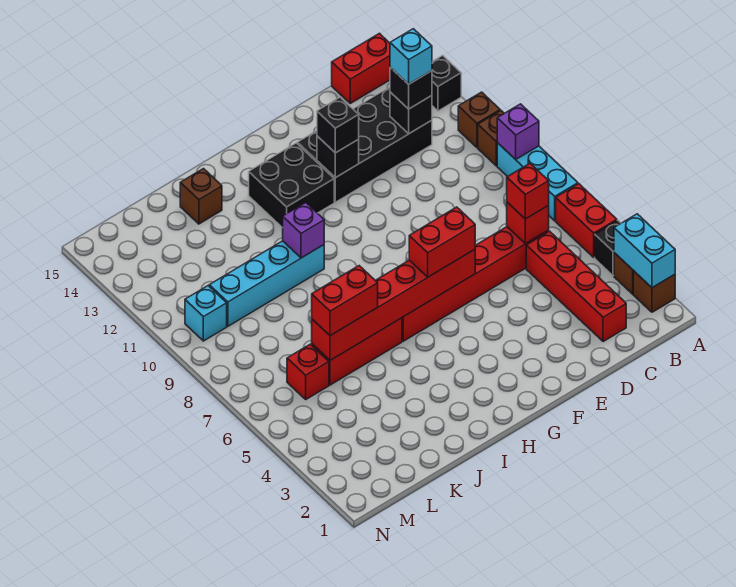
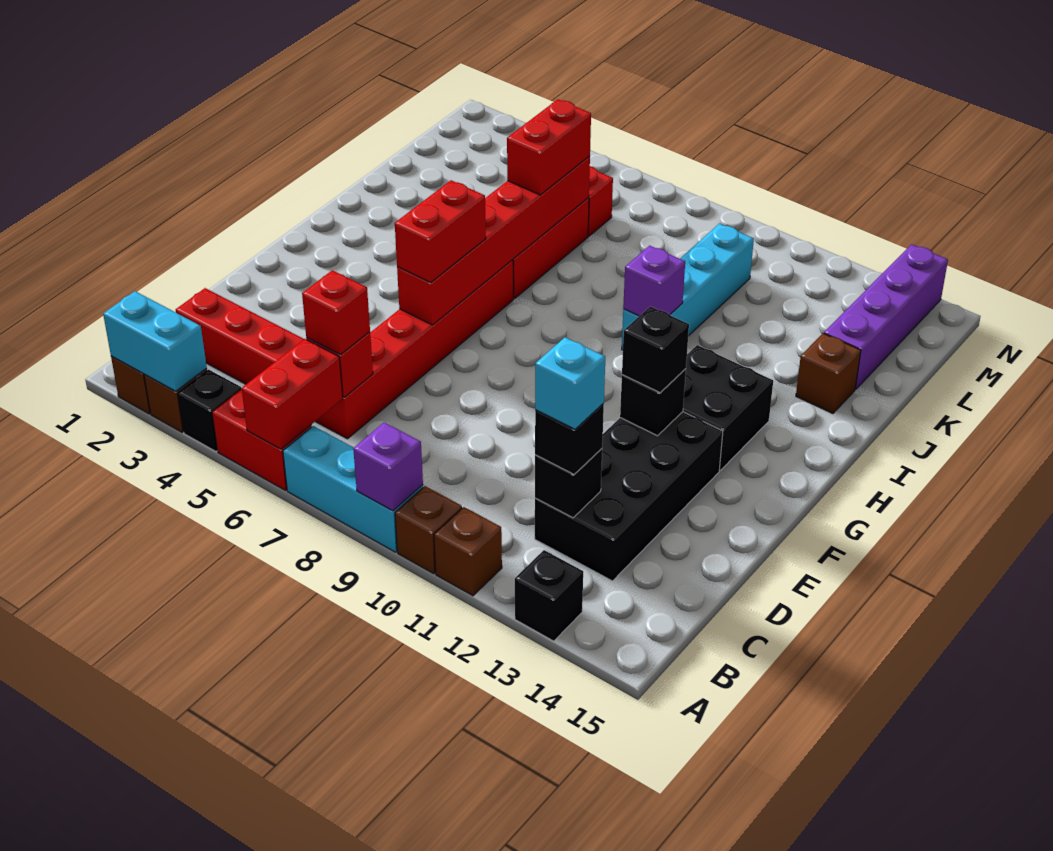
red 1x2 brick [332,33,390,103] -> red 1x2 brick moved to [242,339,343,449]
none -> purple 1x4 brick [824,244,948,389]
cyan 1x1 brick [185,286,227,341] -> none

